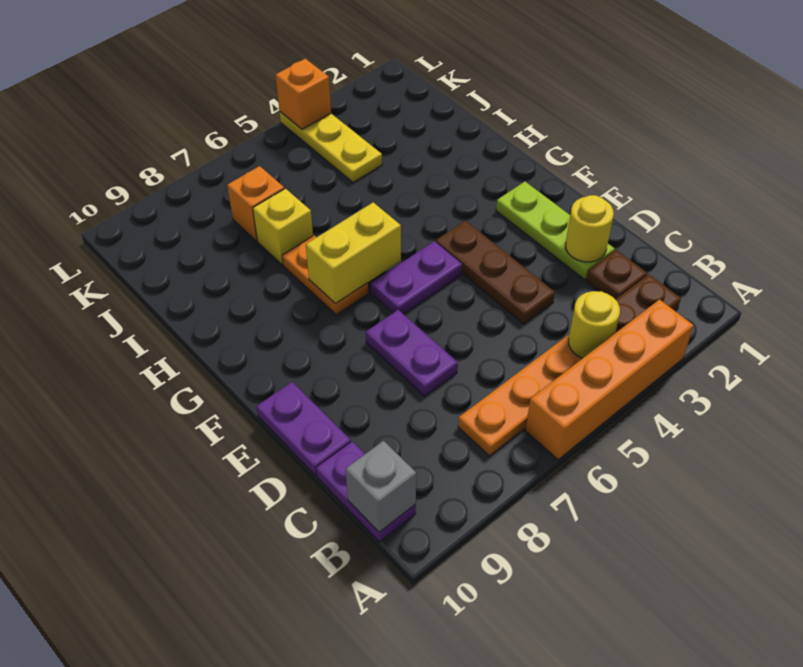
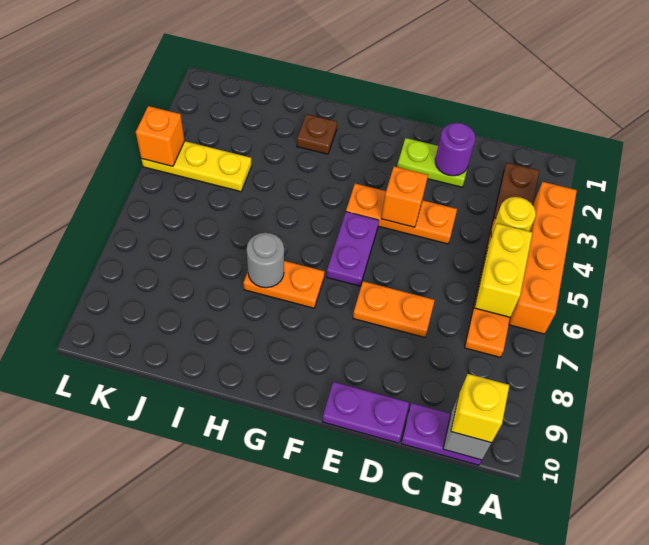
brown 1x1 plate [586,250,647,299] -> brown 1x1 plate moved to [297,114,337,154]
lime 1x3 plate [496,182,615,280] -> lime 1x2 plate [397,138,467,187]
yellow 1x1 round brick [566,195,614,262] -> purple 1x1 round brick [435,123,475,176]
brown 1x3 plate [436,221,555,324] -> orange 1x3 plate [346,184,457,244]
purple 1x2 plate [366,310,458,396] -> orange 1x2 plate [353,281,435,337]
yellow 1x2 brick [306,202,401,304] -> yellow 1x2 brick moved to [474,224,532,317]
none -> grey 1x1 round brick [247,233,284,288]
yellow 1x1 brick [253,189,313,265] -> yellow 1x1 brick moved to [451,374,509,443]
orange 1x1 brick [227,166,284,241] -> orange 1x1 brick moved to [381,166,428,227]

